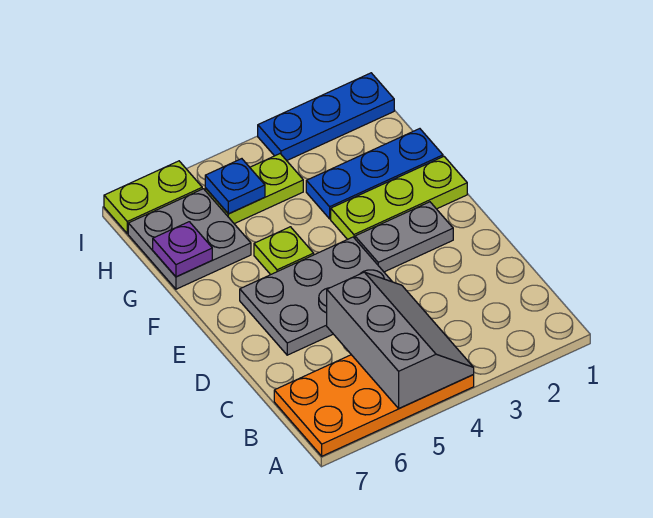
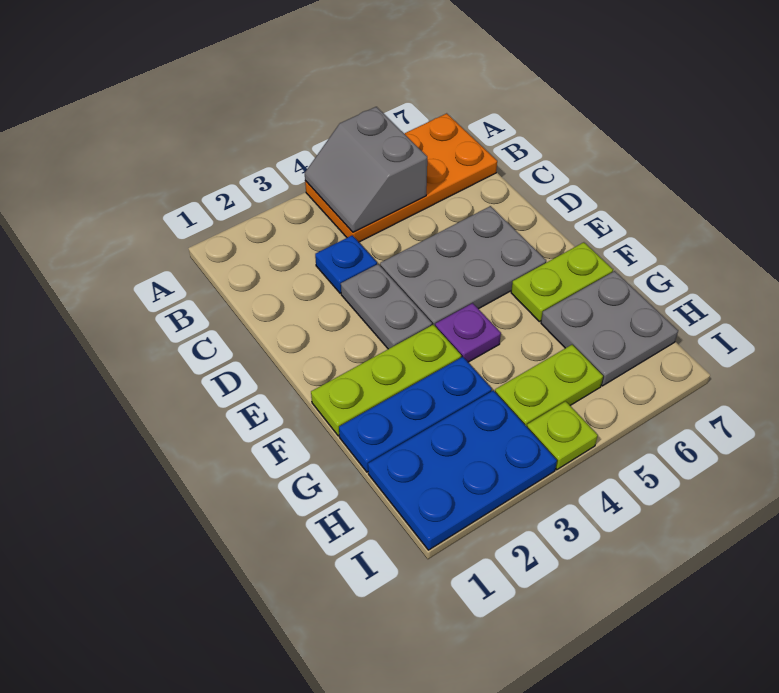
grey 2x3 slope [327,272,474,408] -> grey 2x2 slope [305,107,427,232]
grey 1x2 plate [355,202,453,272] -> grey 1x2 plate turned to [341,264,432,349]
lime 1x1 plate [254,227,314,275] -> lime 1x1 plate moved to [527,401,598,470]
purple 1x1 plate [153,222,212,277] -> purple 1x1 plate moved to [435,303,501,362]
blue 1x1 plate [205,159,265,214] -> blue 1x1 plate moved to [315,235,377,293]
blue 1x3 plate [258,73,394,161] -> blue 2x3 plate [368,390,557,550]
lime 1x2 plate [104,161,202,234] -> lime 1x2 plate moved to [511,242,613,322]

